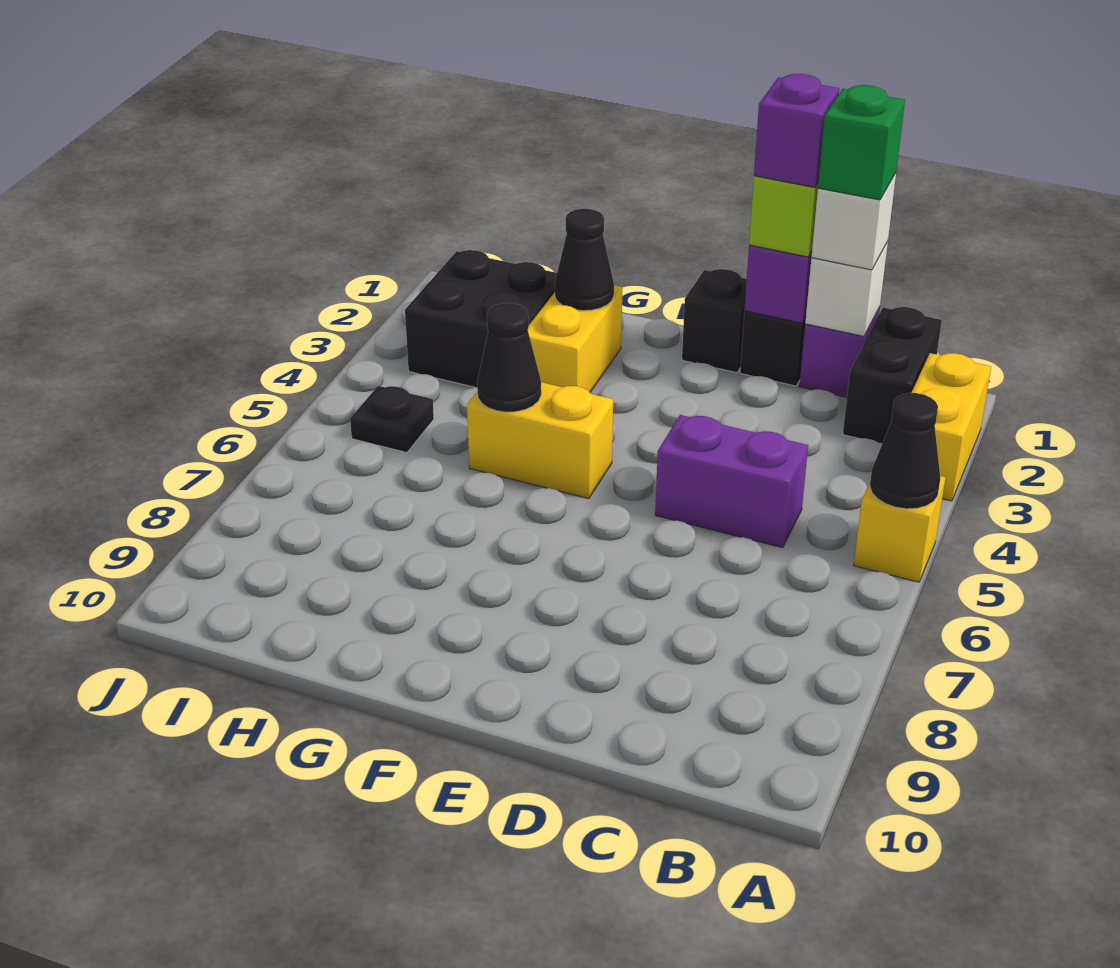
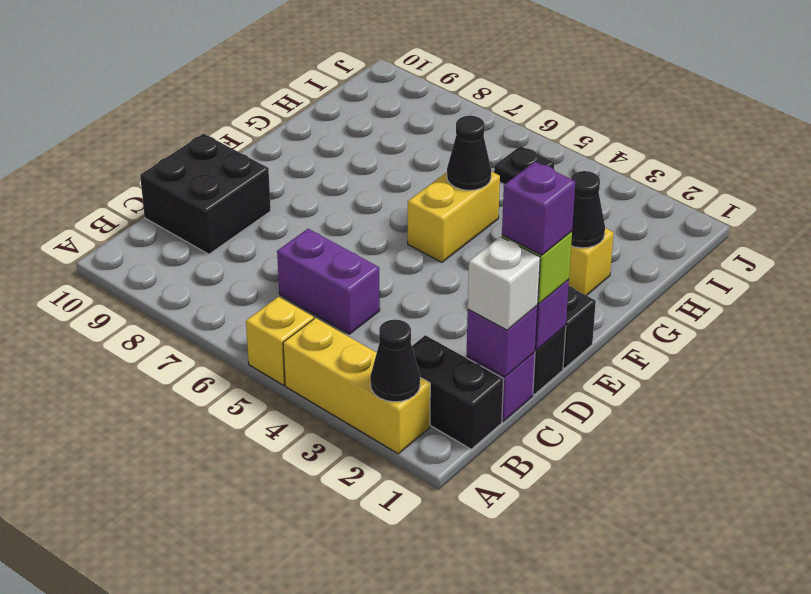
yellow 1x2 brick [912,353,991,501] -> yellow 1x3 brick [283,318,430,454]
black 1x1 cone [870,393,940,509] -> black 1x1 cone moved to [370,320,420,402]
white 1x1 brick [805,242,888,336] -> purple 1x1 brick [467,306,538,377]
green 1x1 brick [818,85,905,200] -> none
purple 1x2 brick [655,415,808,548] -> purple 1x2 brick turned to [277,229,380,334]
black 2x2 brick [405,250,557,388] -> black 2x2 brick moved to [140,134,271,254]

